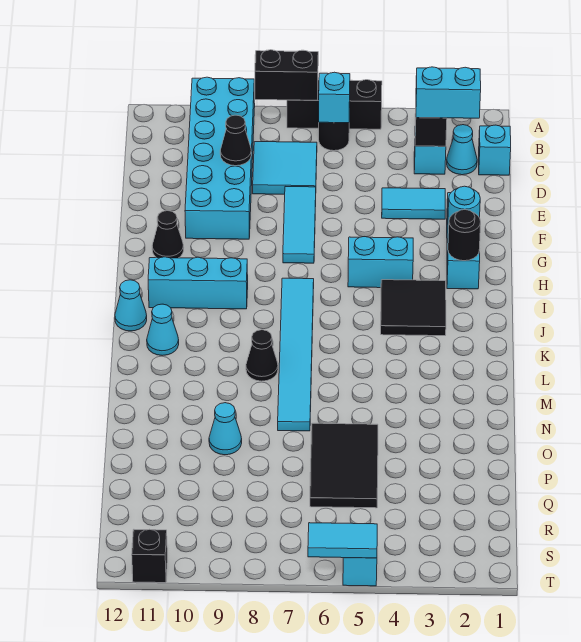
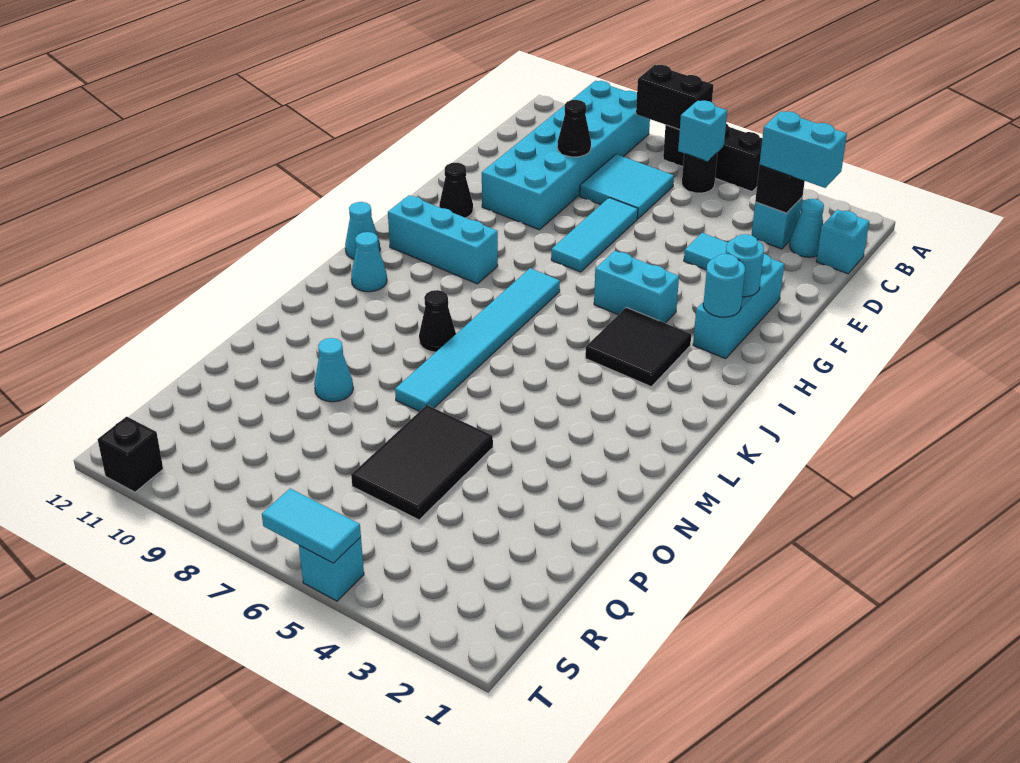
black 1x1 round brick [448,209,481,261] -> cyan 1x1 round brick [703,254,745,317]

